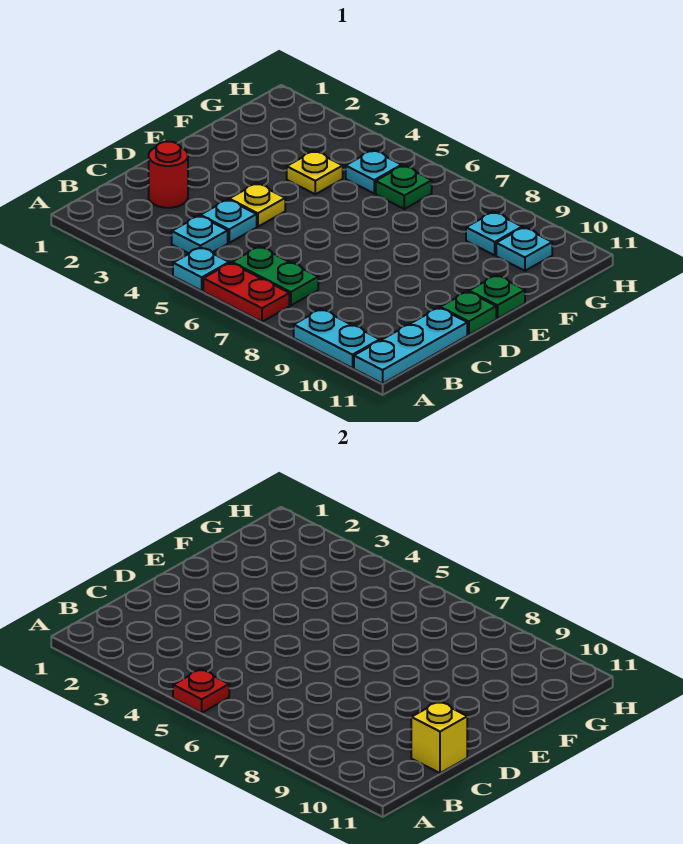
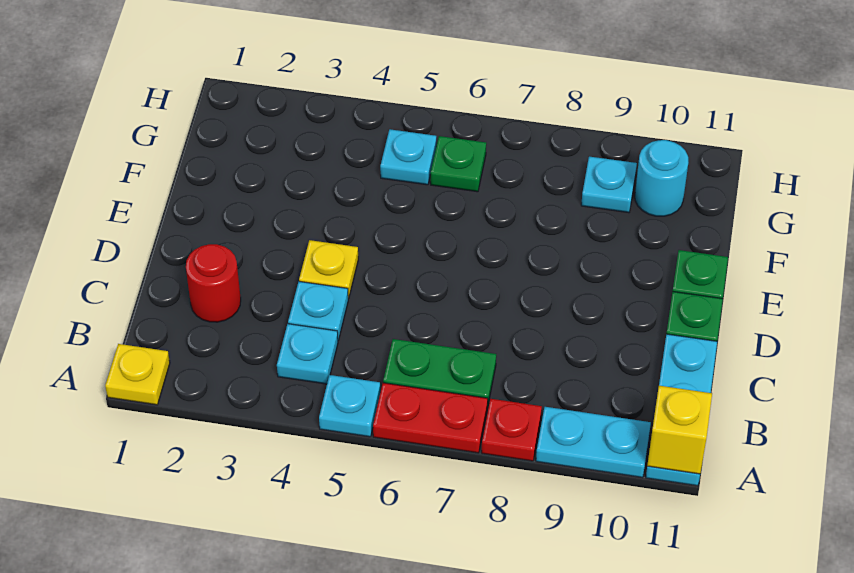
red 1x1 plate [173,669,229,713] -> red 1x1 plate moved to [482,399,542,461]
yellow 1x1 brick [411,702,467,773] -> yellow 1x1 brick moved to [647,386,712,474]
yellow 1x1 plate [287,151,343,194] -> yellow 1x1 plate moved to [105,344,170,405]
cyan 1x1 plate [496,227,552,271] -> cyan 1x1 round brick [635,140,688,216]

